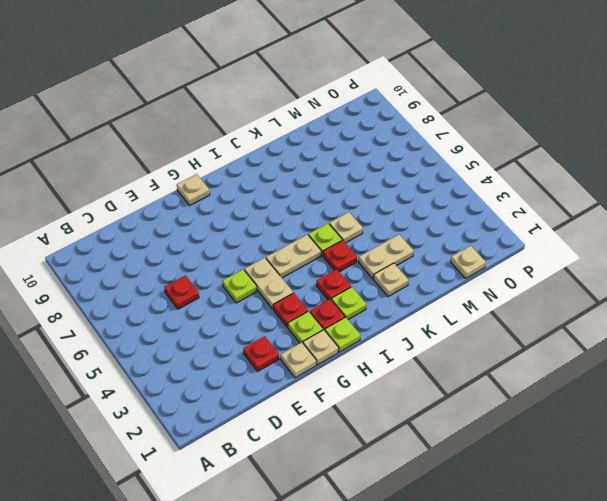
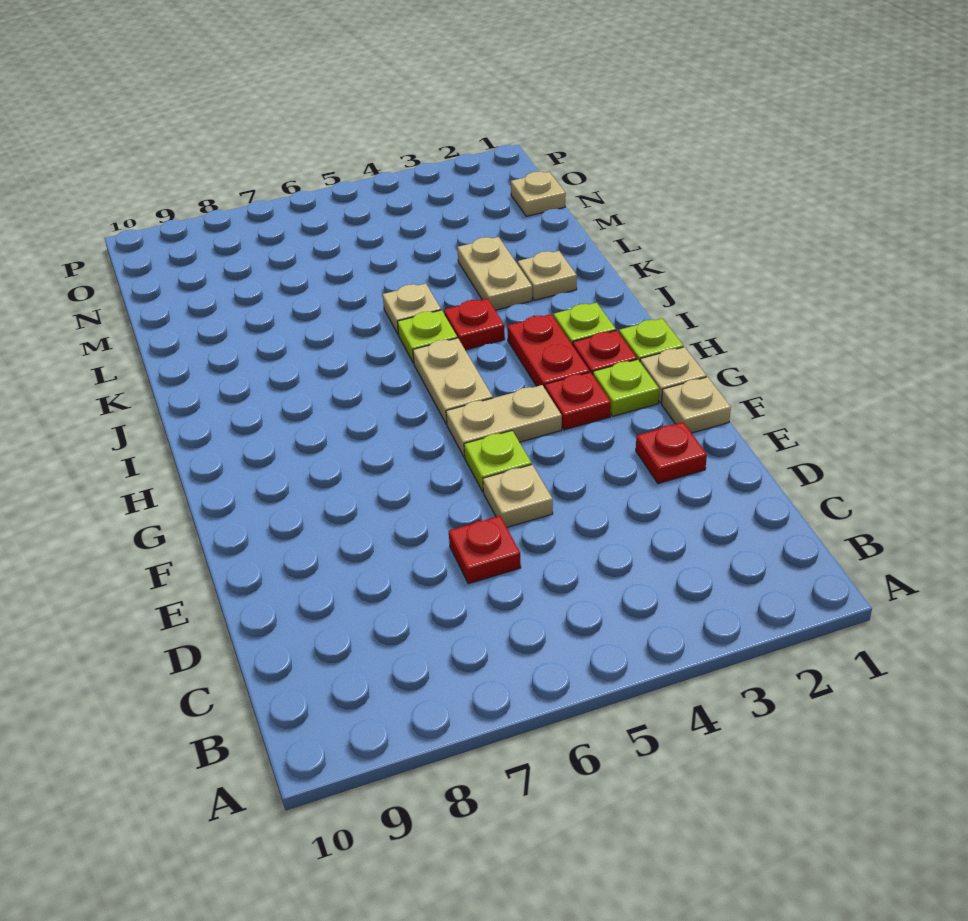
tan 1x1 plate [177,174,210,205] -> tan 1x1 plate moved to [483,465,553,527]
red 1x1 plate [316,269,351,300] -> red 1x2 plate [507,314,590,388]

